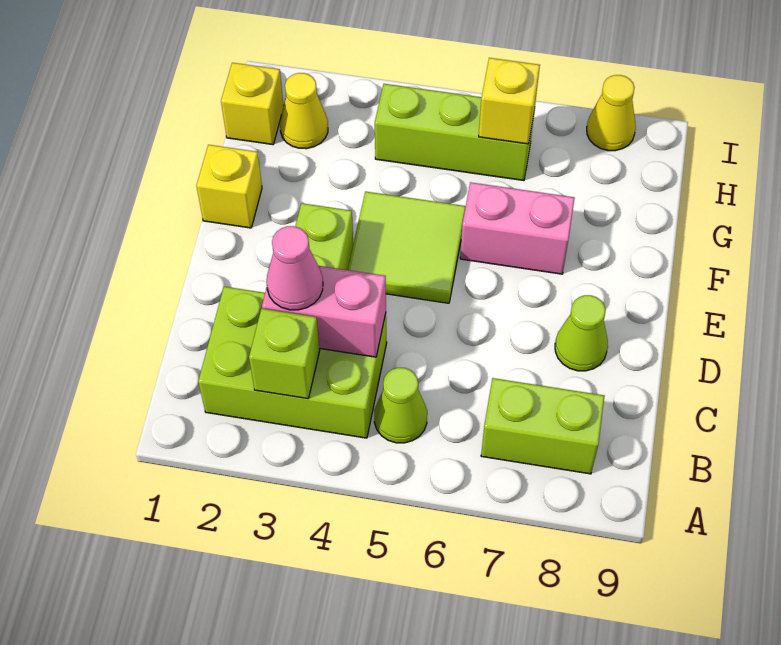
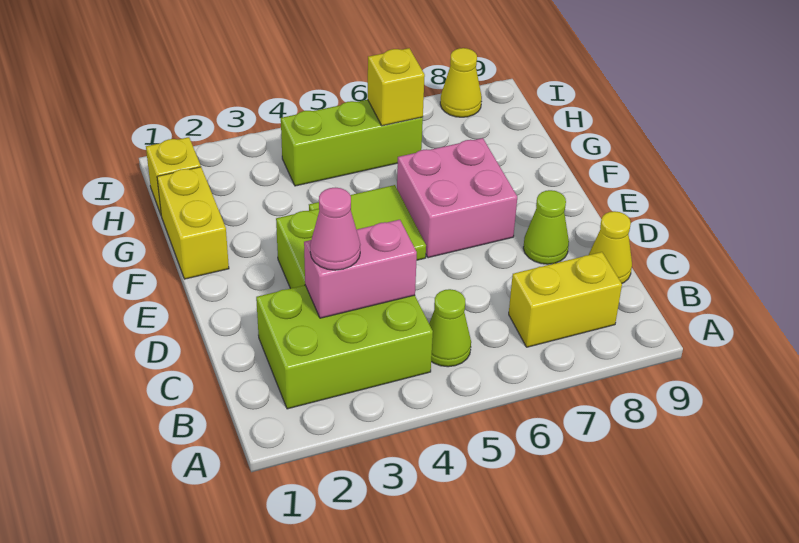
lime 1x1 brick [249,309,320,399] -> none
lime 1x2 brick [481,378,605,474] -> yellow 1x2 brick [509,252,622,347]
yellow 1x1 brick [196,145,262,228] -> yellow 1x2 brick [157,167,229,279]
pink 1x2 brick [460,182,575,274] -> pink 2x2 brick [397,138,517,258]
yellow 1x1 cone [280,73,328,149] -> yellow 1x1 cone moved to [589,211,632,283]

